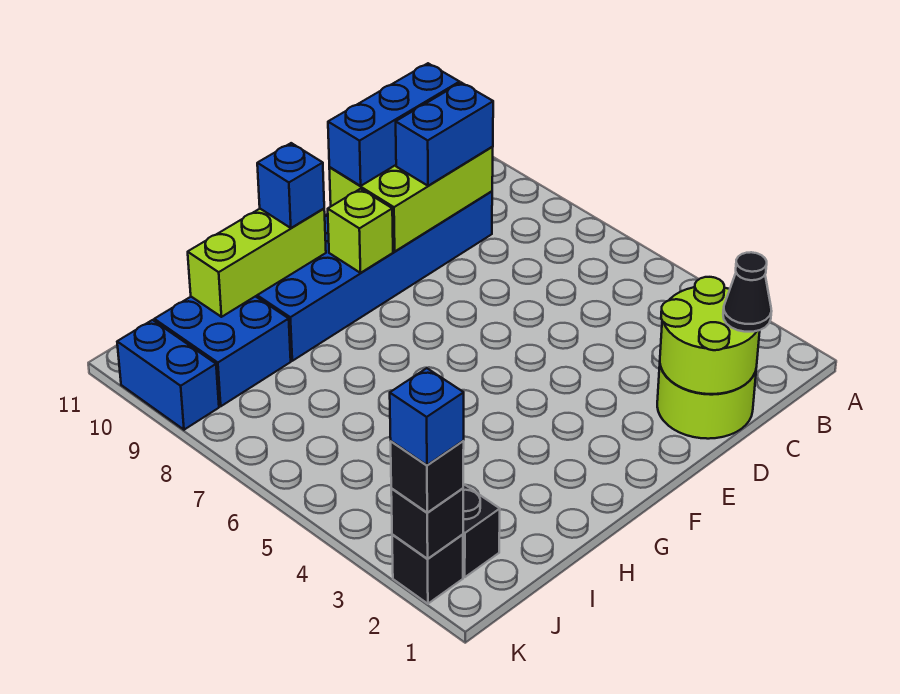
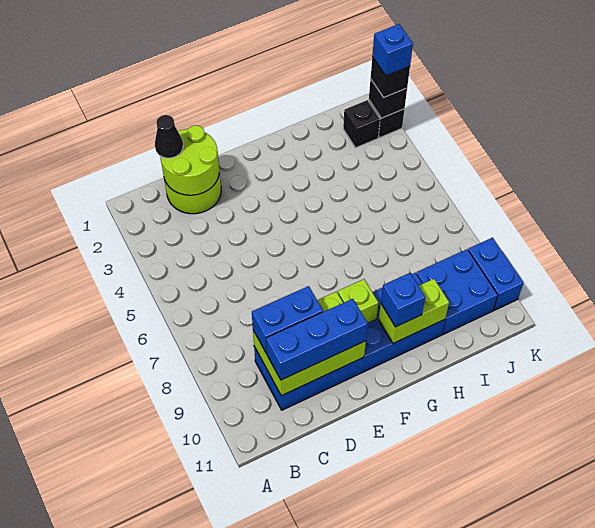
lime 1x3 brick [188,209,326,317] -> lime 1x2 brick [379,279,449,343]

